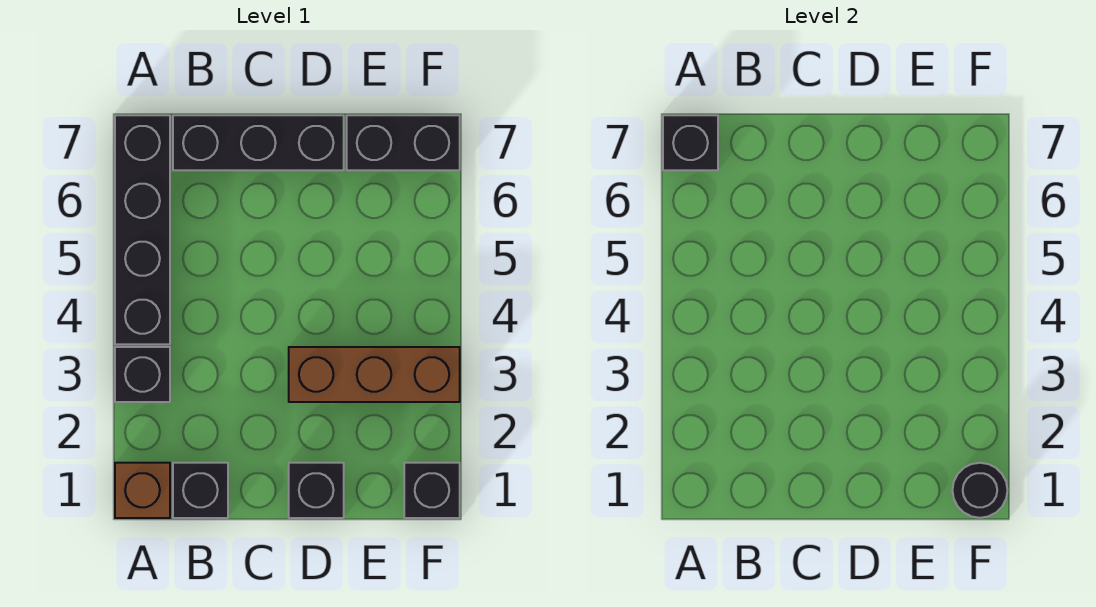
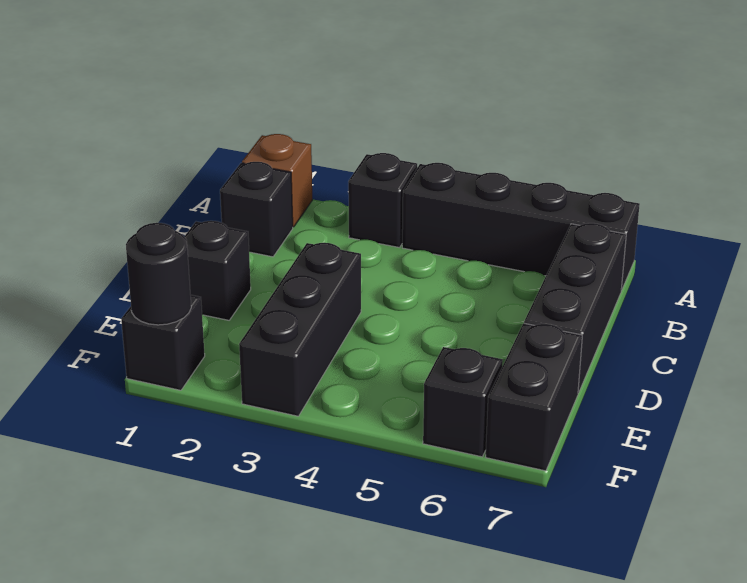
black 1x1 brick [663,115,718,170] -> black 1x1 brick moved to [423,347,503,457]
brown 1x3 brick [289,347,460,402] -> black 1x3 brick [239,243,361,416]

